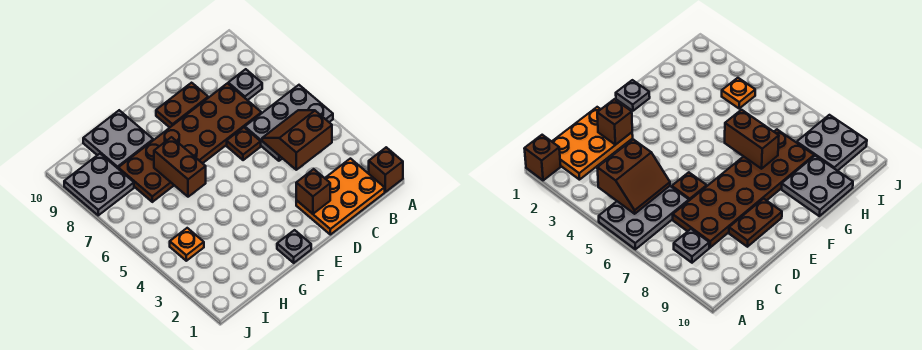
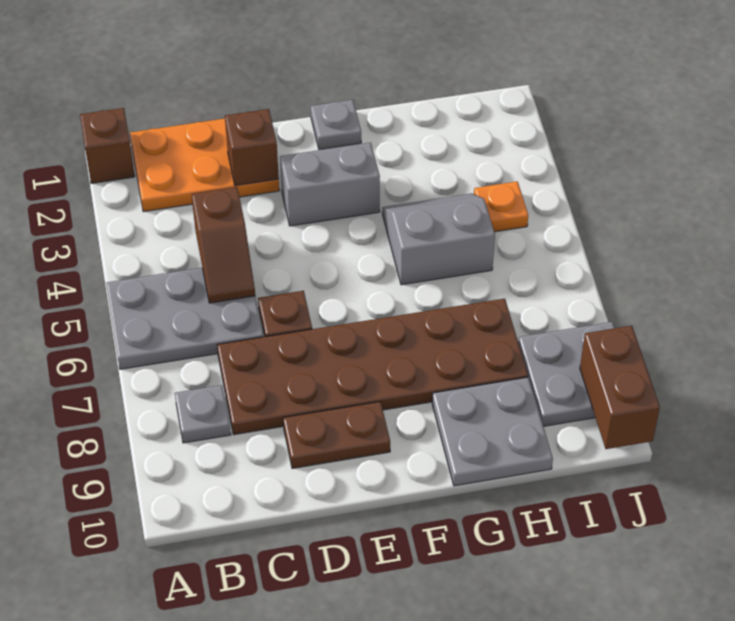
brown 2x2 slope [262,110,332,170] -> brown 1x2 slope [192,187,255,303]
none -> grey 1x2 brick [280,143,380,226]
none -> grey 2x2 slope [382,193,495,285]
brown 1x2 brick [154,137,206,197] -> brown 1x2 brick moved to [580,326,660,449]

